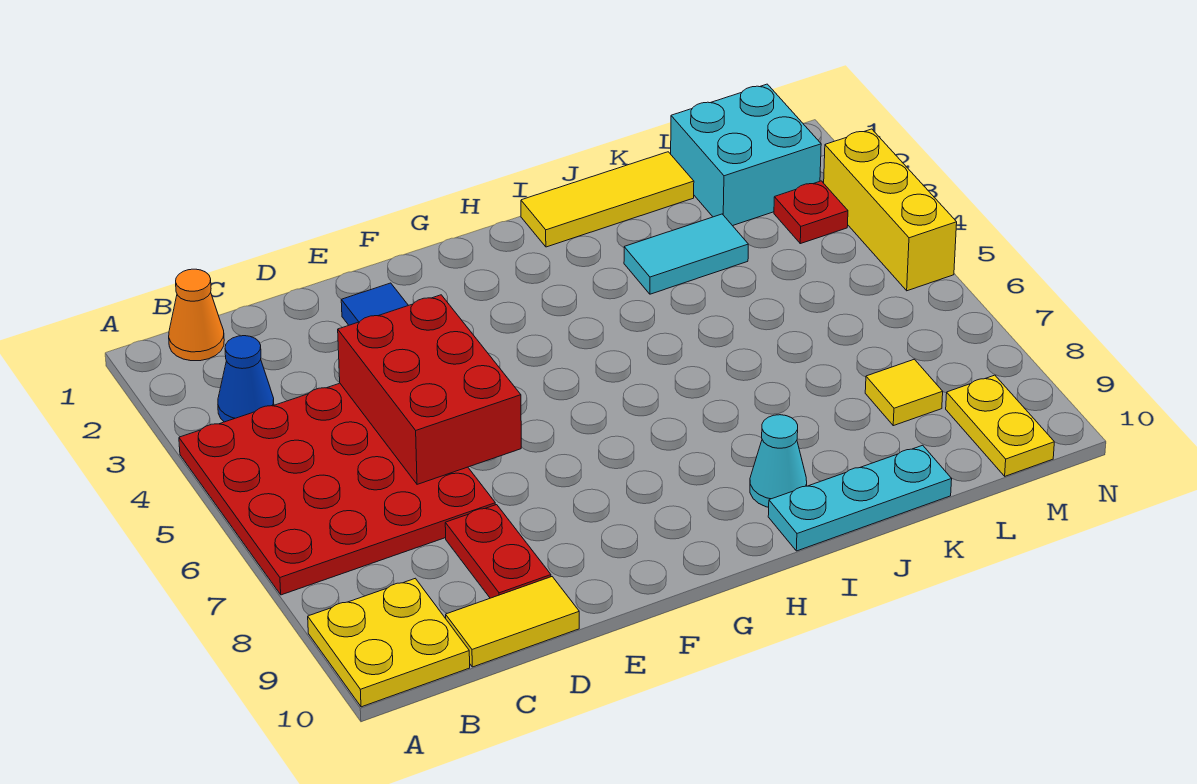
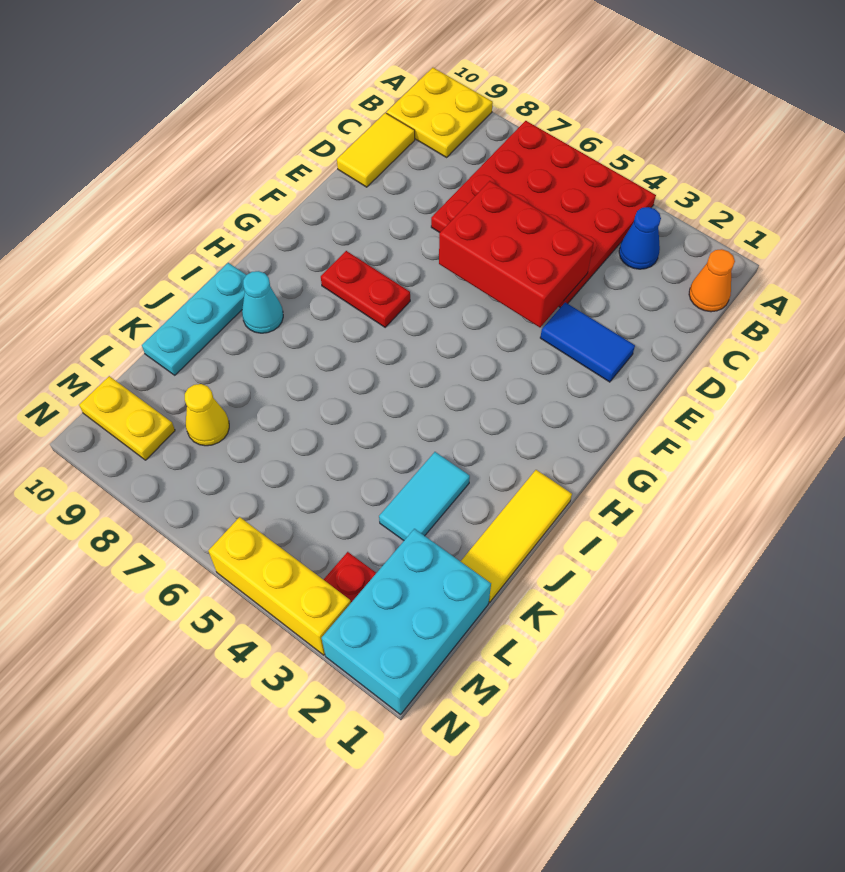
red 1x2 plate [445,505,551,598] -> red 1x2 plate moved to [321,251,410,327]
cyan 2x2 brick [671,84,821,226] -> cyan 2x3 brick [322,529,491,715]
yellow 1x1 tile [865,359,943,426] -> yellow 1x1 cone [185,384,229,446]

